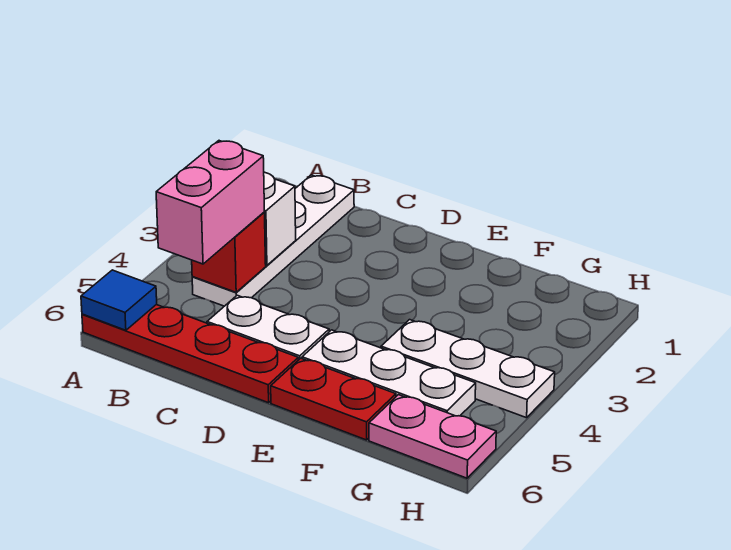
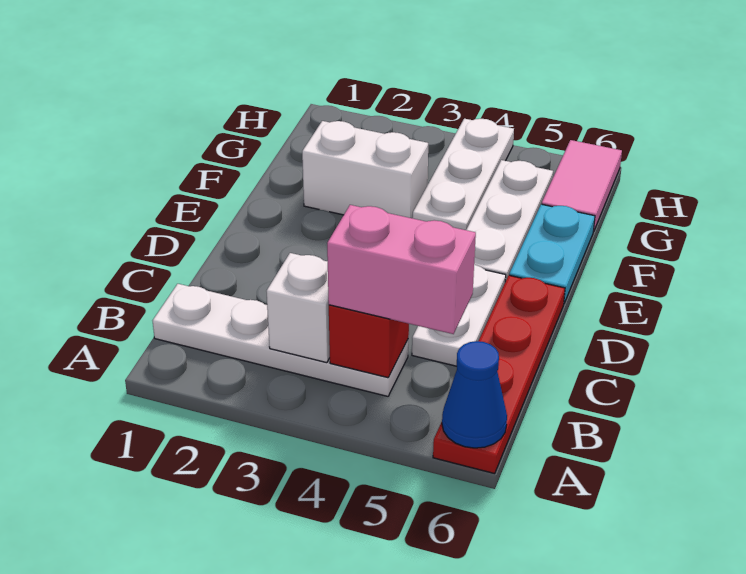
blue 1x1 tile [81,270,157,330] -> blue 1x1 cone [442,341,507,448]
red 1x2 plate [271,358,396,440] -> cyan 1x2 plate [509,204,595,303]
none -> white 1x2 brick [302,121,428,218]
pink 1x2 plate [369,395,496,478] -> pink 1x2 tile [542,140,622,232]

